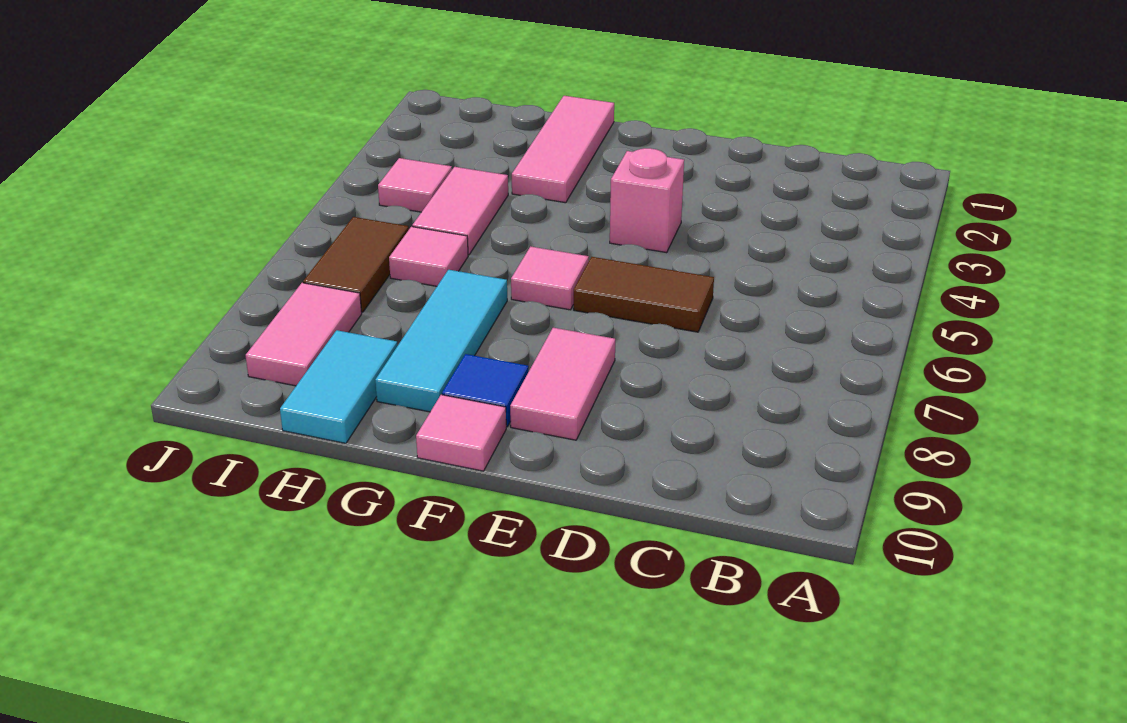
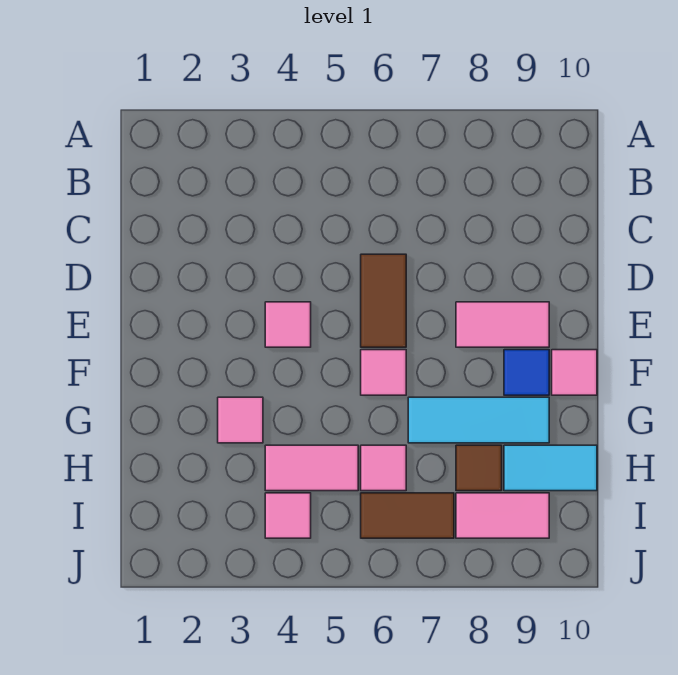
pink 1x1 brick [610,148,684,253] -> pink 1x1 tile [265,302,311,347]
pink 1x3 tile [512,96,614,203] -> pink 1x1 tile [218,397,263,443]
none -> brown 1x1 tile [456,445,502,491]

